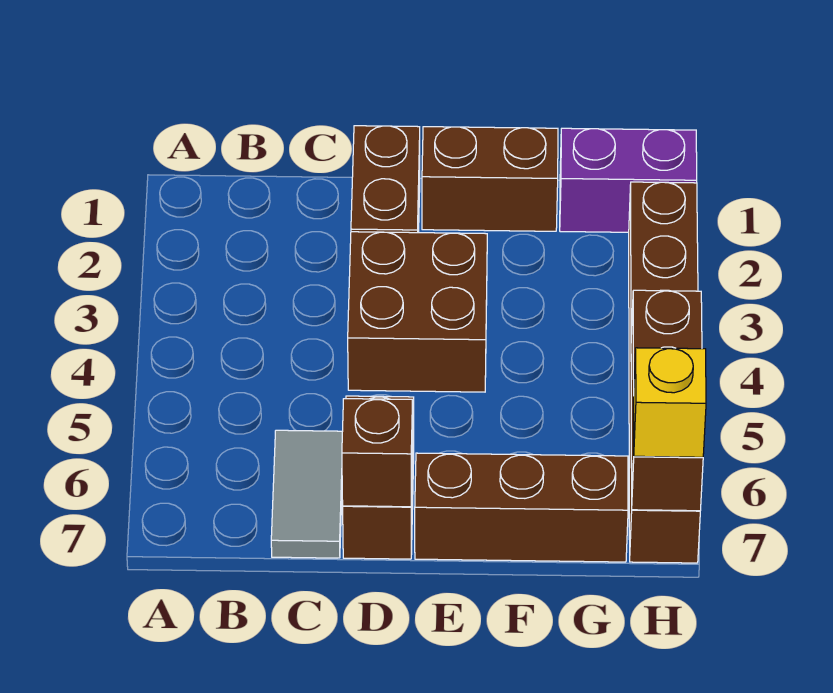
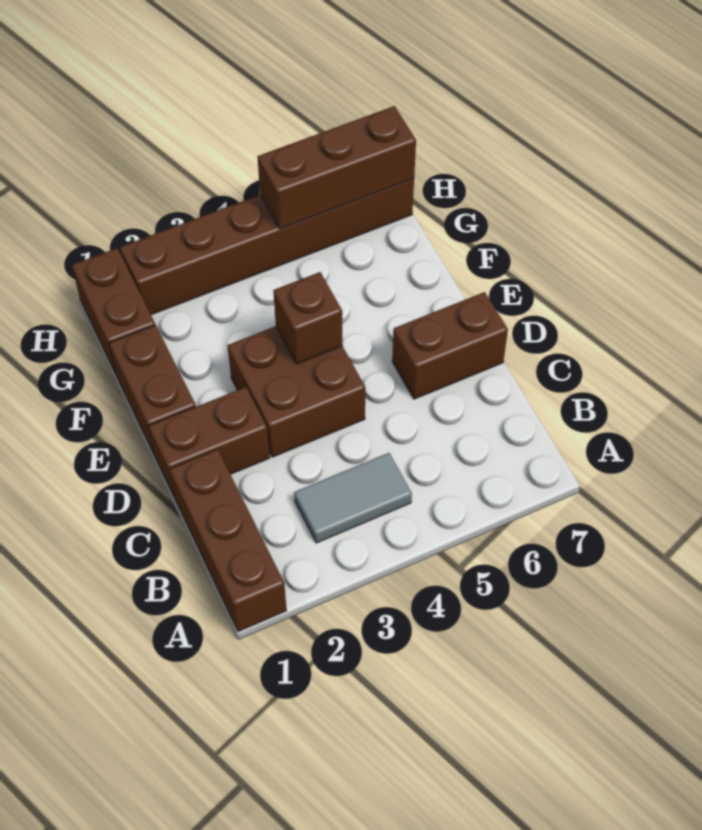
grey 1x2 tile [271,430,342,558] -> grey 1x2 tile moved to [294,453,412,543]
brown 1x1 brick [342,399,413,507] -> brown 1x1 brick moved to [273,272,343,364]
brown 1x3 brick [415,453,628,562] -> brown 1x3 brick moved to [169,449,287,632]
purple 1x2 brick [560,128,697,232] -> brown 1x2 brick [72,248,155,374]
yellow 1x1 brick [634,348,706,457] -> none

